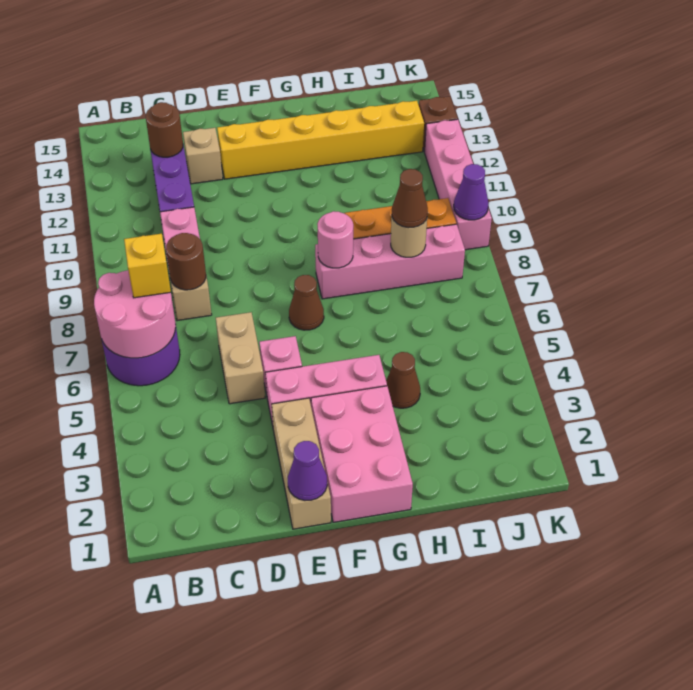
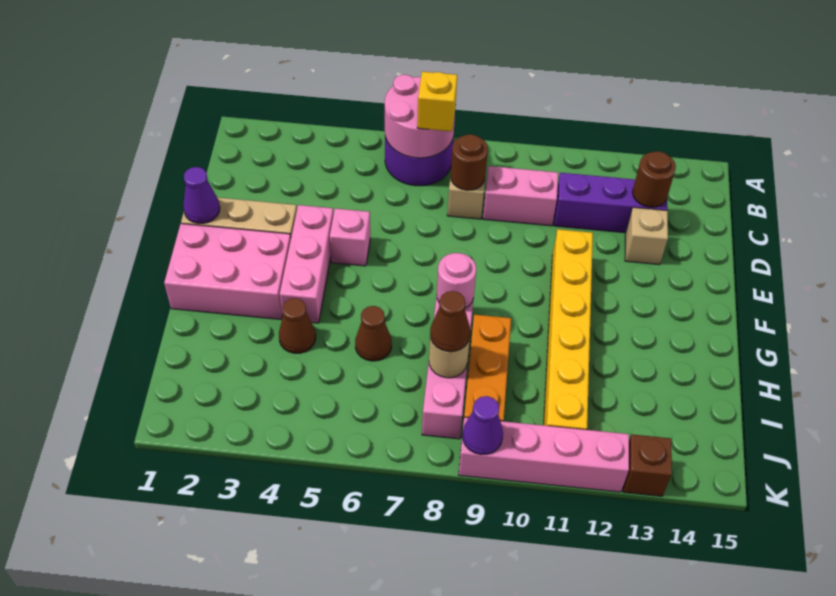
tan 1x2 brick [216,312,265,404] -> none
yellow 1x6 brick [217,101,424,179] -> yellow 1x6 brick moved to [544,229,593,430]
brown 1x1 cone [289,275,324,330] -> brown 1x1 cone moved to [355,306,392,361]

